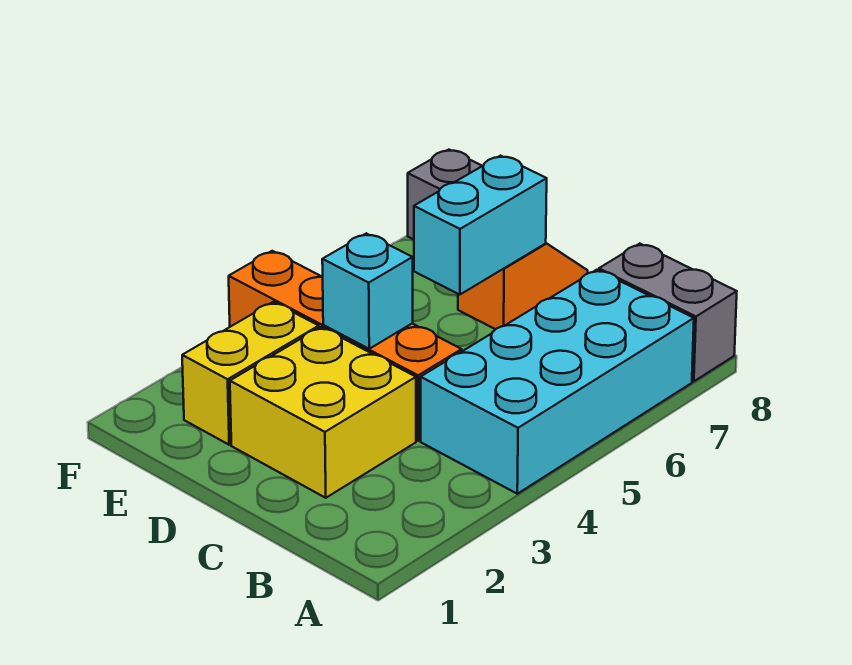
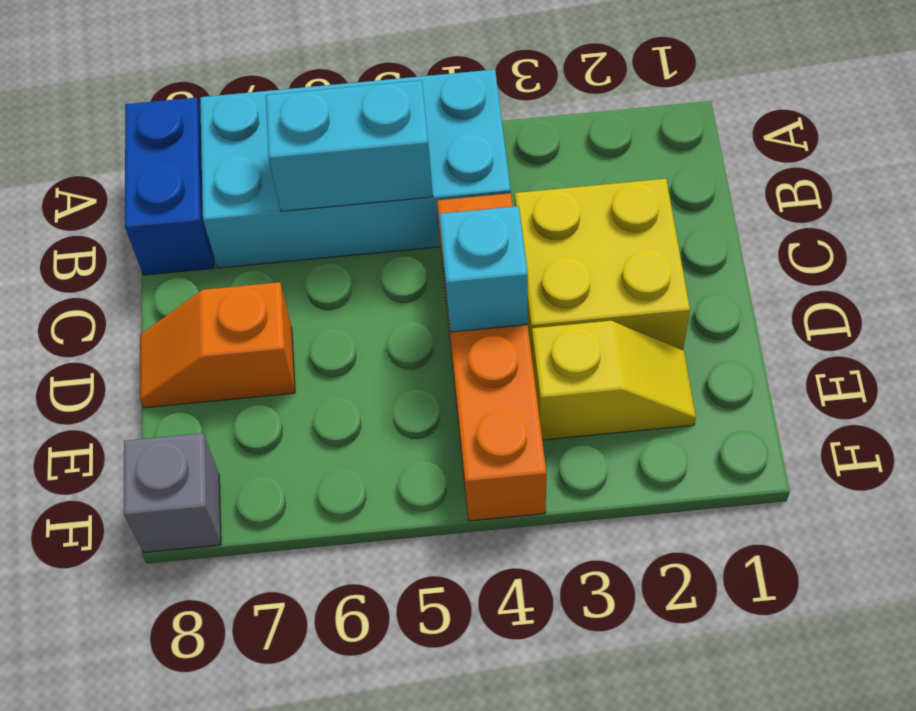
grey 1x2 brick [599,244,737,381] -> blue 1x2 brick [125,98,214,275]
cyan 1x2 brick [414,156,547,295] -> cyan 1x2 brick moved to [266,80,433,211]
yellow 1x2 brick [182,302,319,445] -> yellow 1x2 slope [532,321,696,440]

